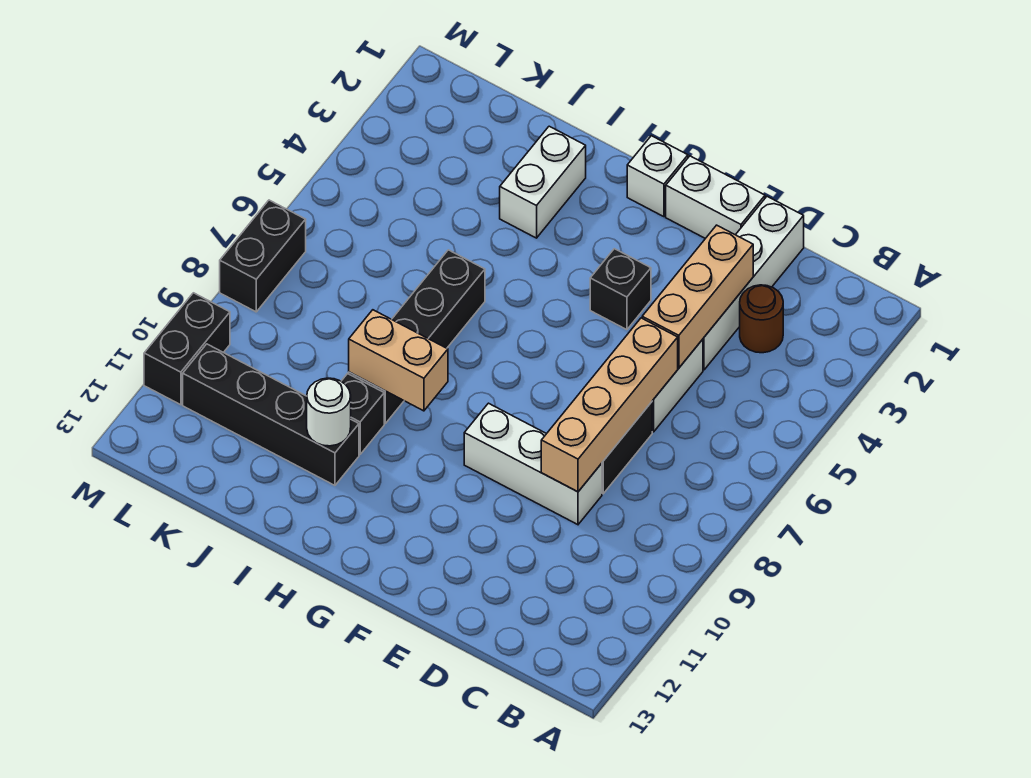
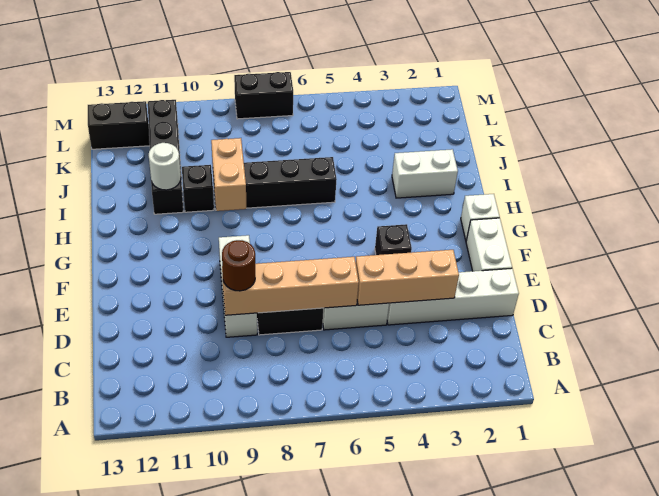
brown 1x1 round brick [740,285,783,353] -> brown 1x1 round brick moved to [222,240,255,291]
black 1x2 brick [144,293,230,405] -> black 1x2 brick moved to [88,101,150,149]

